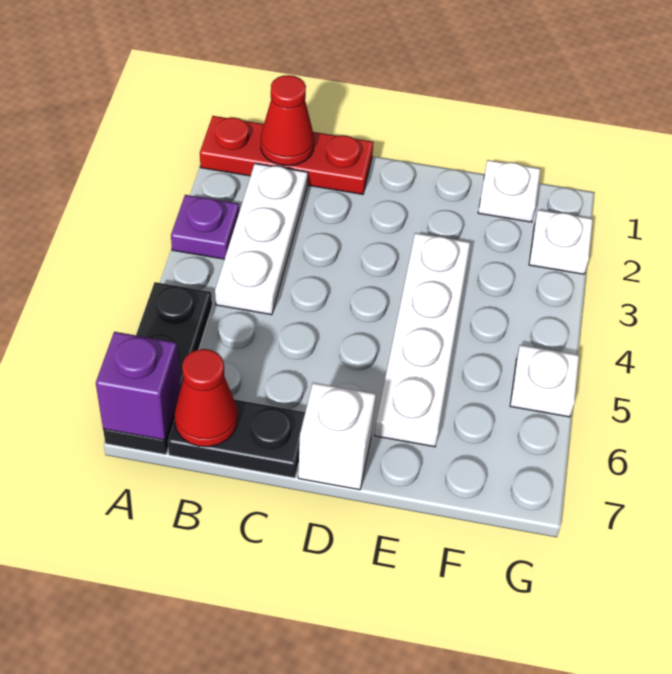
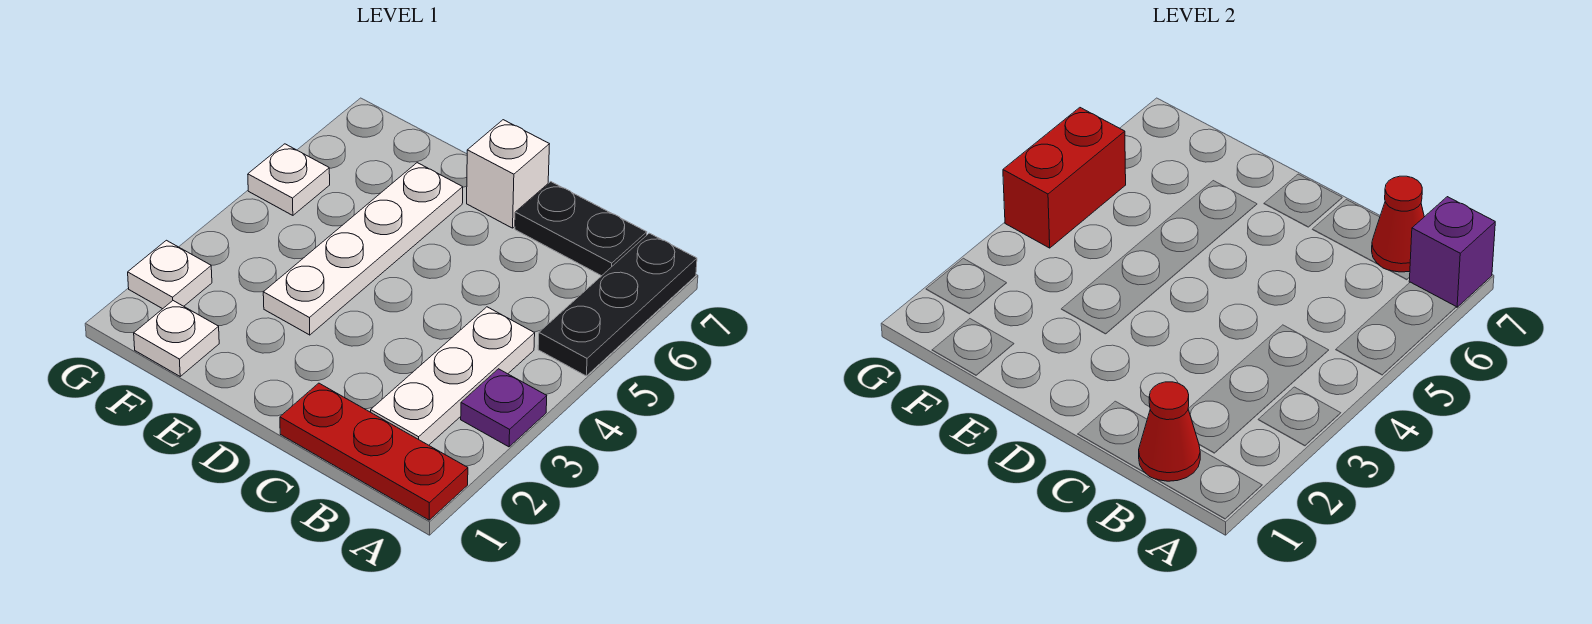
none -> red 1x2 brick [1003,108,1126,248]

